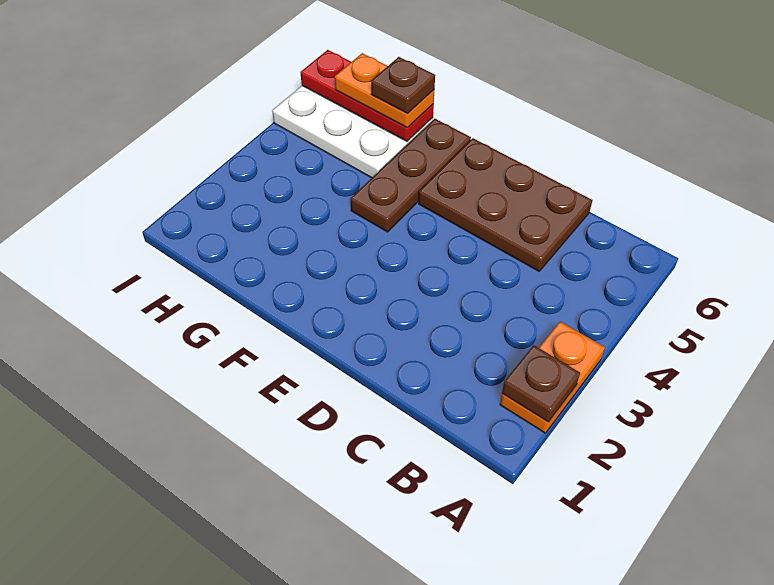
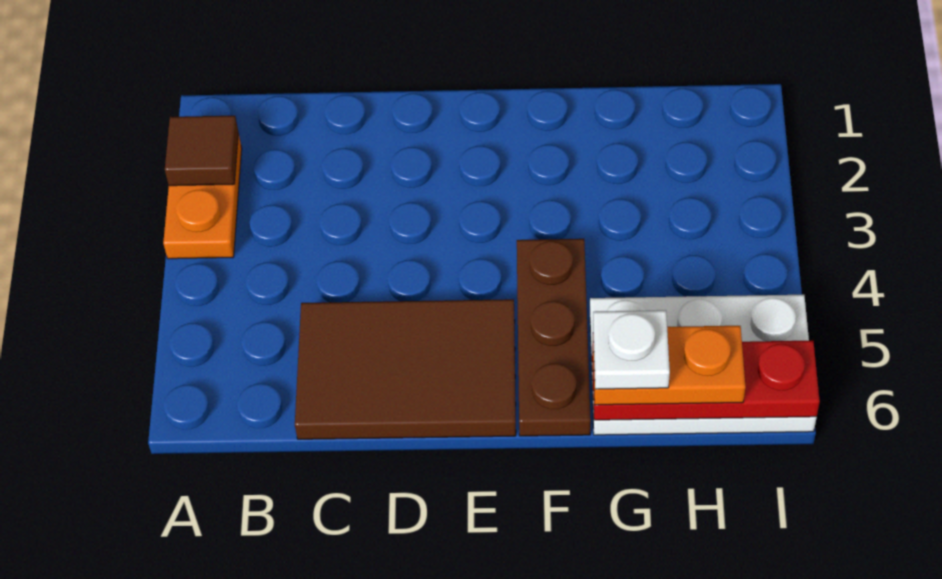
brown 1x1 plate [502,345,580,422] -> brown 1x1 tile [165,116,238,186]
brown 2x3 plate [419,138,592,271] -> brown 2x3 tile [295,299,516,439]
brown 1x1 plate [371,57,435,114] -> white 1x1 plate [593,310,670,389]

